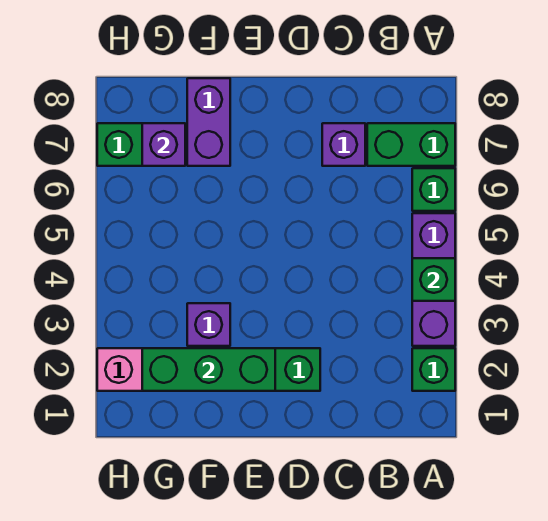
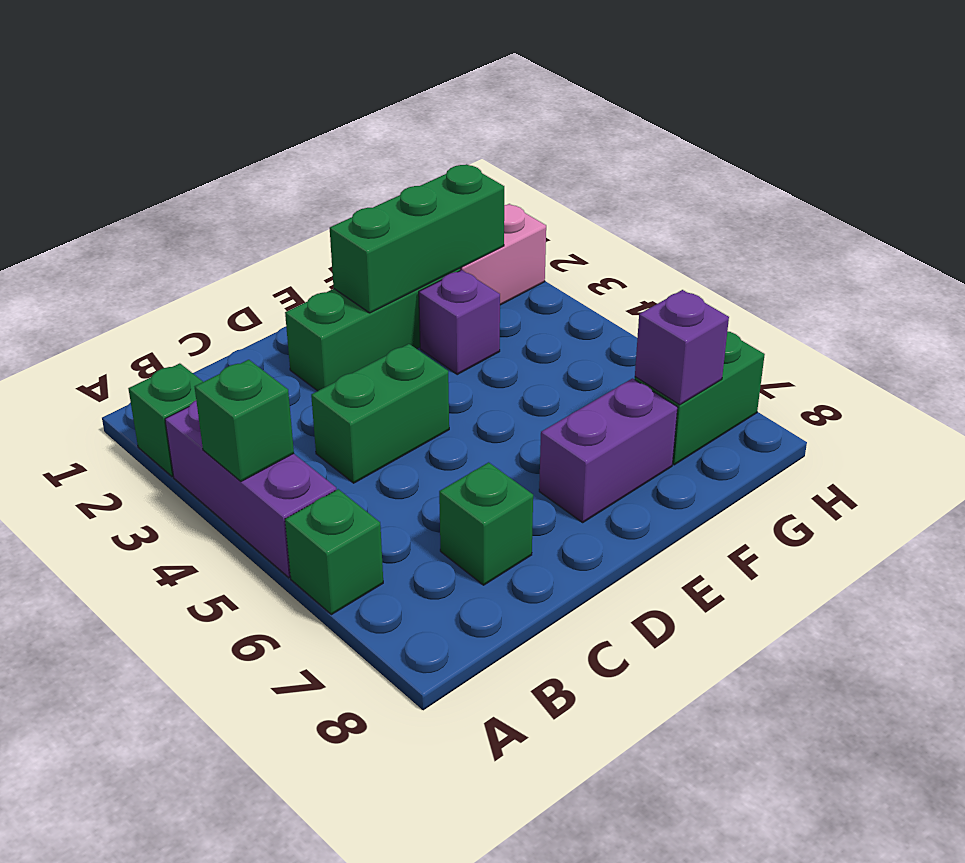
green 1x2 brick [367,123,455,166] -> green 1x2 brick moved to [311,344,449,483]
purple 1x1 brick [322,123,365,166] -> green 1x1 brick [439,462,533,585]
purple 1x2 brick [187,78,230,166] -> purple 1x2 brick turned to [539,378,678,522]

